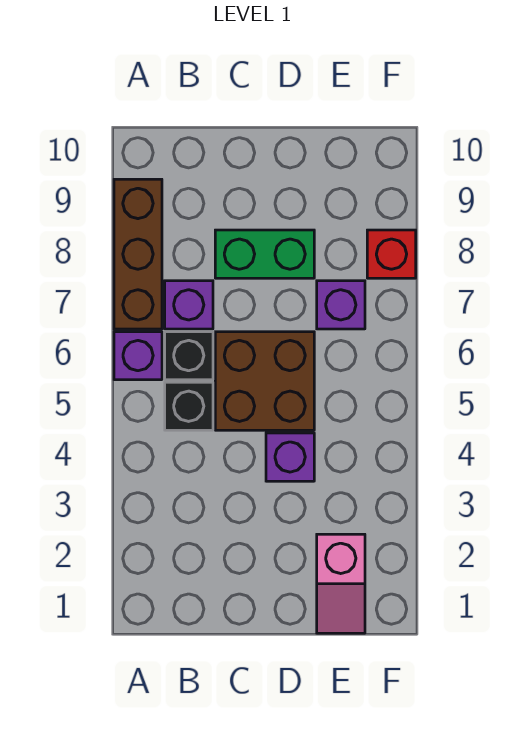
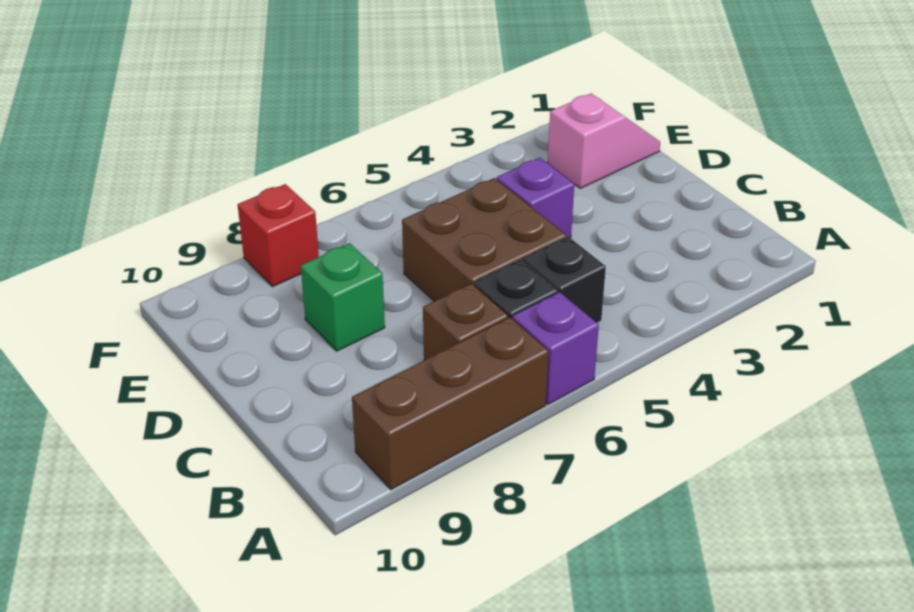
purple 1x1 brick [165,281,213,329] -> brown 1x1 brick [423,284,508,360]
green 1x2 brick [215,230,314,278] -> green 1x1 brick [301,243,385,351]
purple 1x1 brick [317,281,365,329] -> none

